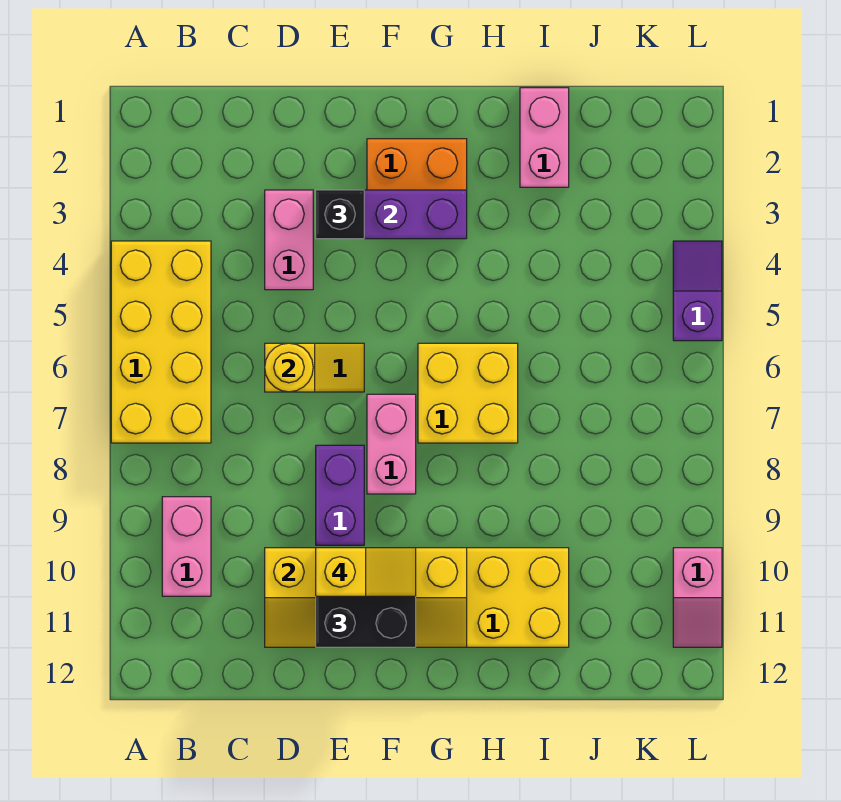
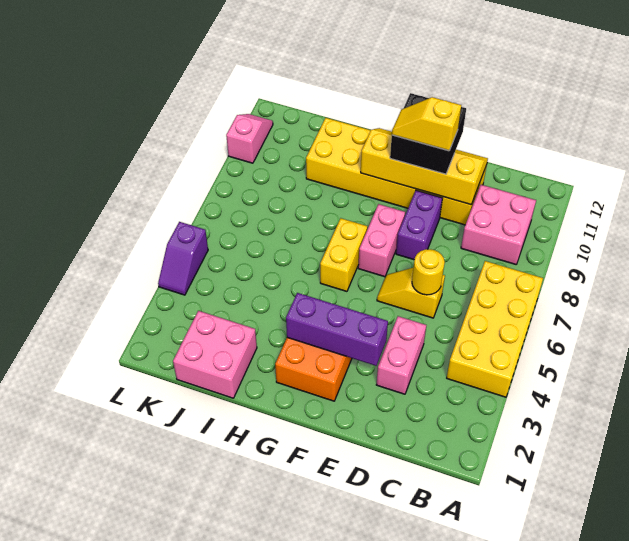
pink 1x2 brick [162,497,211,596] -> pink 2x2 brick [461,185,536,264]
black 1x1 brick [316,190,364,239] -> none
yellow 2x2 brick [418,343,518,443] -> yellow 1x2 brick [320,218,367,291]
pink 1x2 brick [520,88,569,187] -> pink 2x2 brick [173,311,257,398]

